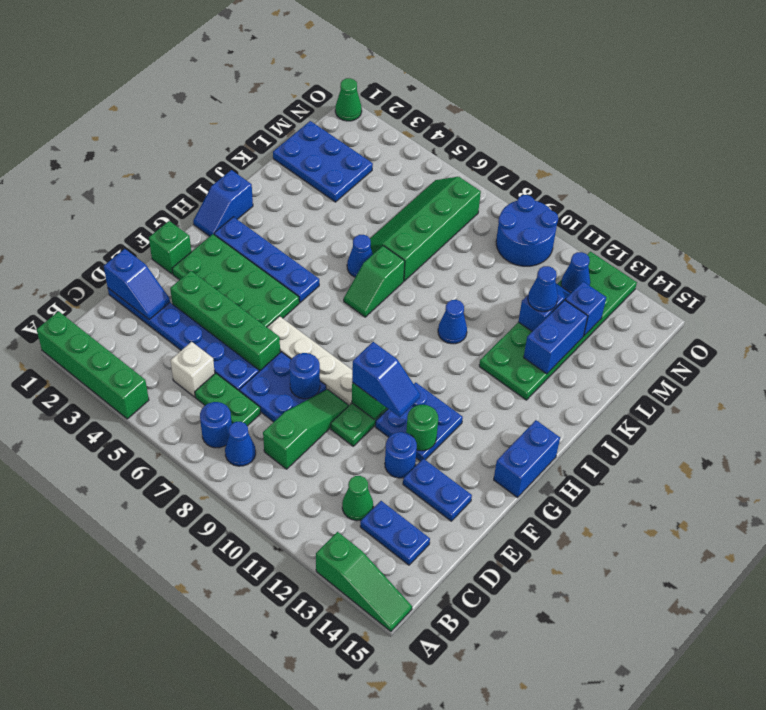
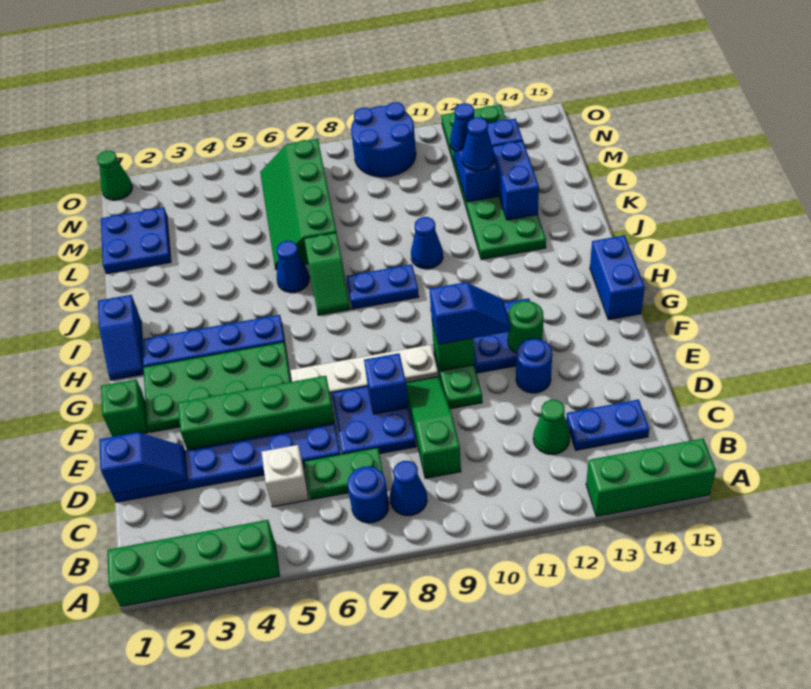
green 1x3 slope [316,532,412,631] -> green 1x3 brick [586,438,716,516]
blue 1x1 round brick [289,353,320,399] -> blue 1x1 brick [364,353,409,414]
blue 1x2 plate [403,459,472,521] -> blue 1x2 plate moved to [346,264,419,309]
blue 2x3 plate [273,121,373,202] -> blue 2x2 plate [101,207,171,274]

